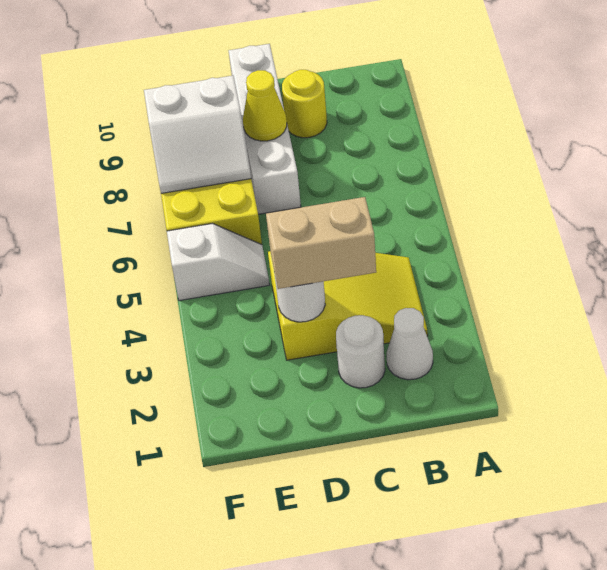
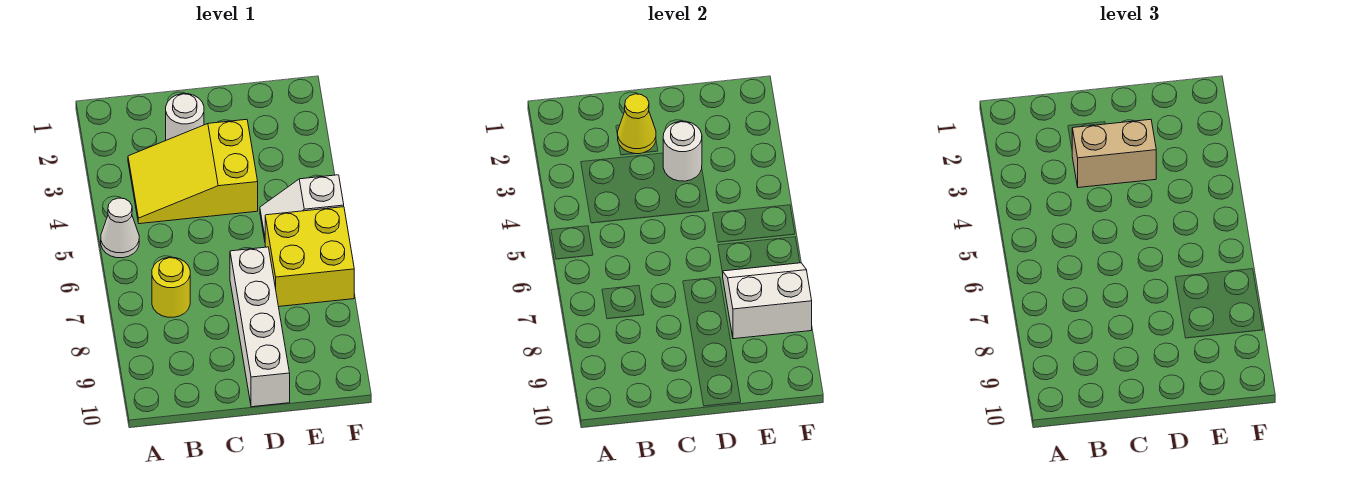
white 1x1 cone [387,308,433,380] -> white 1x1 cone moved to [101,198,139,258]
yellow 1x1 round brick [282,70,327,138] -> yellow 1x1 round brick moved to [152,257,190,317]
yellow 1x1 cone [243,70,287,141] -> yellow 1x1 cone moved to [618,94,656,154]

